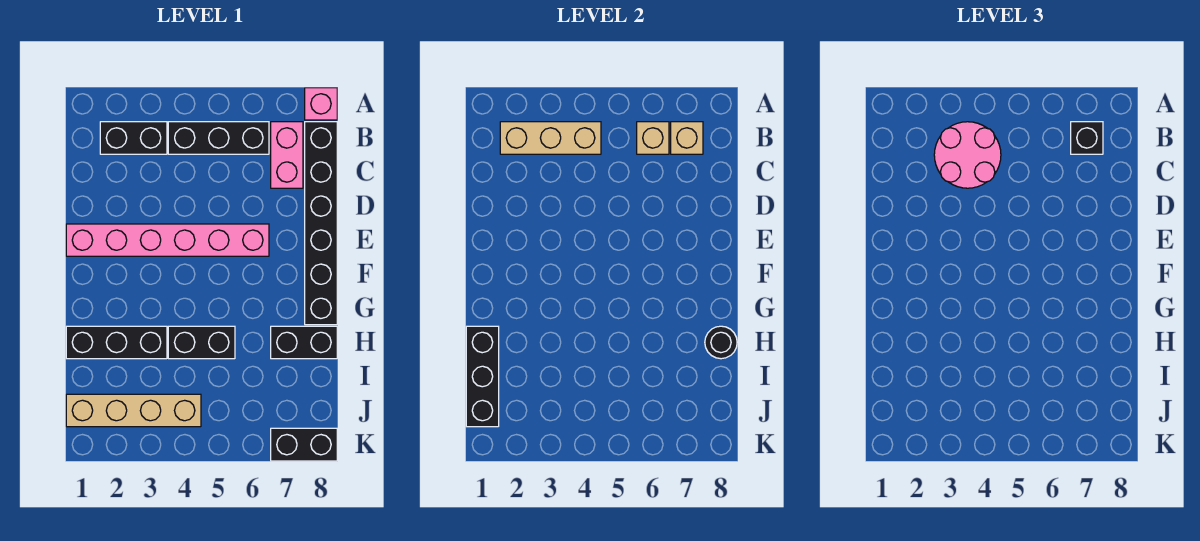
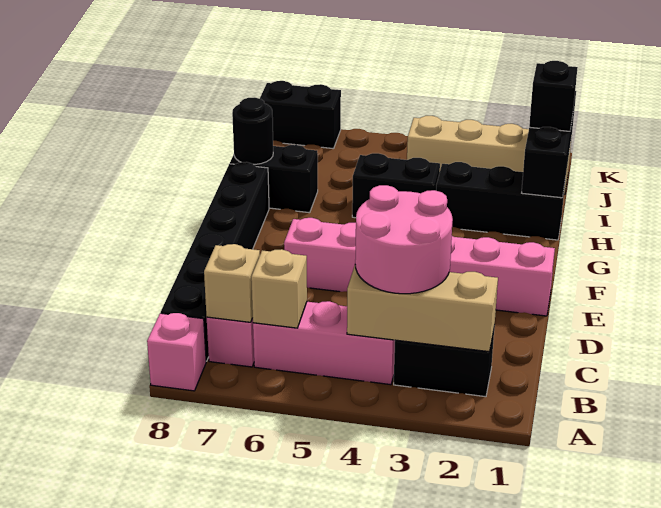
black 1x3 brick [168,122,269,154] -> pink 1x3 brick [253,301,395,385]
black 1x1 brick [1071,122,1103,154] -> black 1x1 brick moved to [529,61,578,131]

